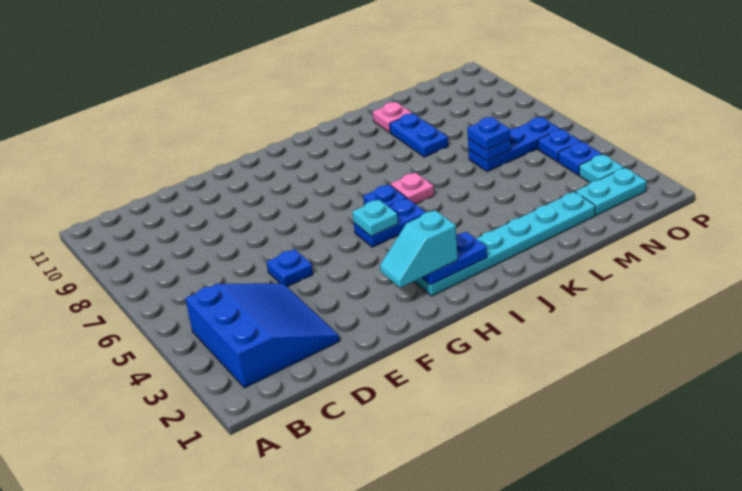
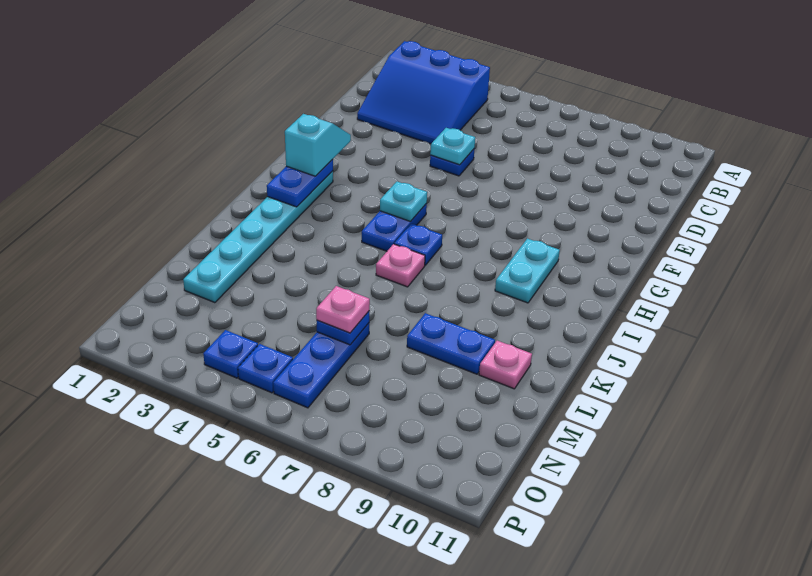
blue 1x1 plate [467,117,510,150] -> pink 1x1 plate [316,286,370,333]
cyan 1x2 plate [575,168,646,215] -> cyan 1x2 plate moved to [495,238,560,303]
cyan 1x1 plate [579,154,624,183] -> cyan 1x1 plate moved to [430,128,475,165]

